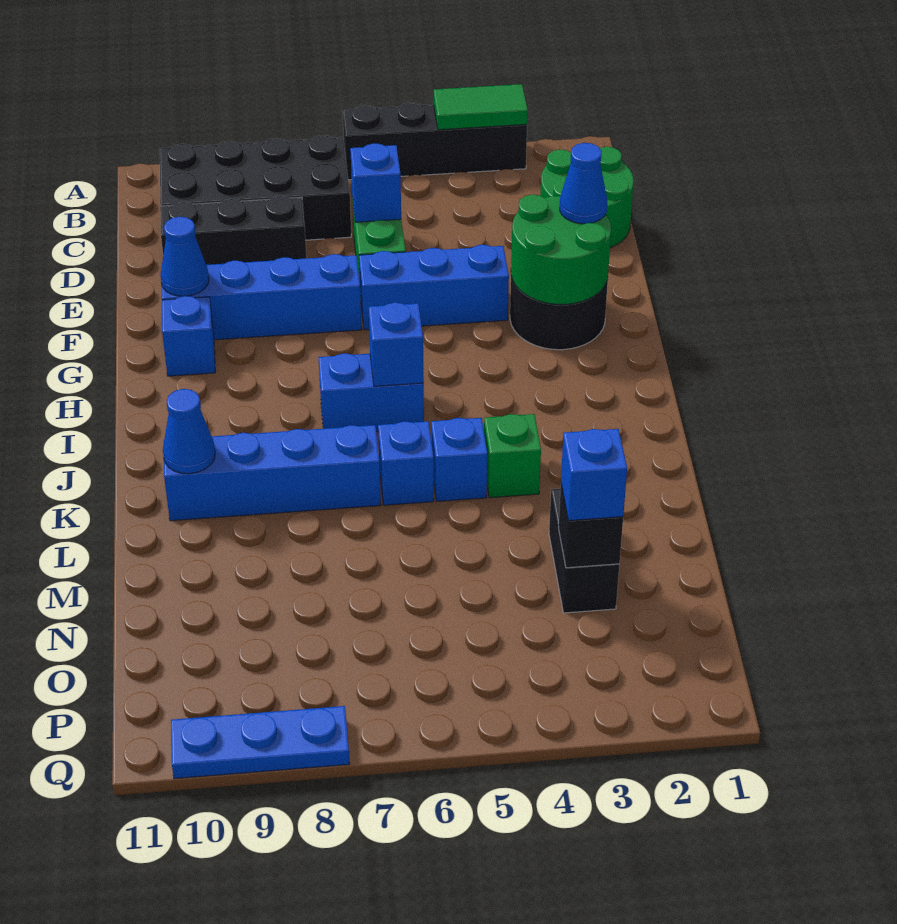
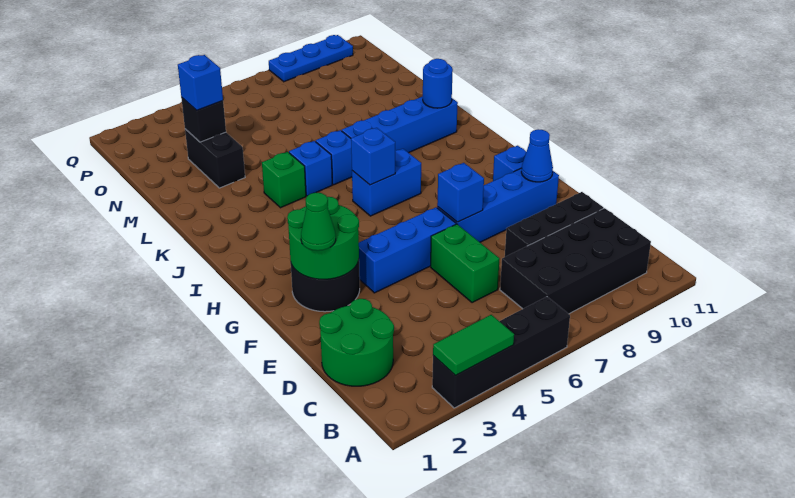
blue 1x1 brick [350,143,401,222] -> blue 1x1 brick moved to [437,163,484,222]
blue 1x1 cone [560,143,607,224] -> green 1x1 cone [301,193,336,251]
blue 1x1 cone [163,389,215,474] -> blue 1x1 round brick [423,59,453,108]

